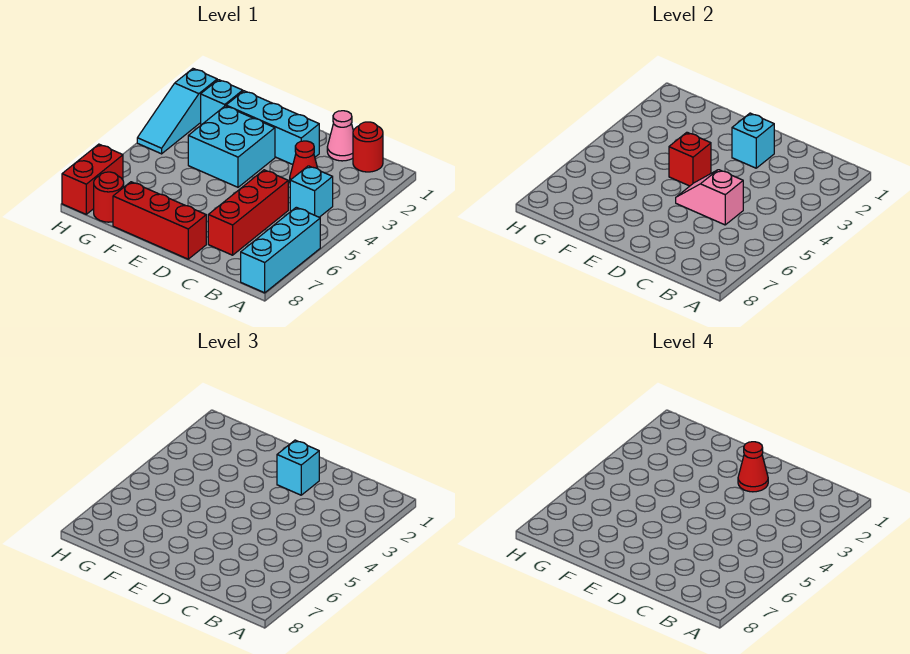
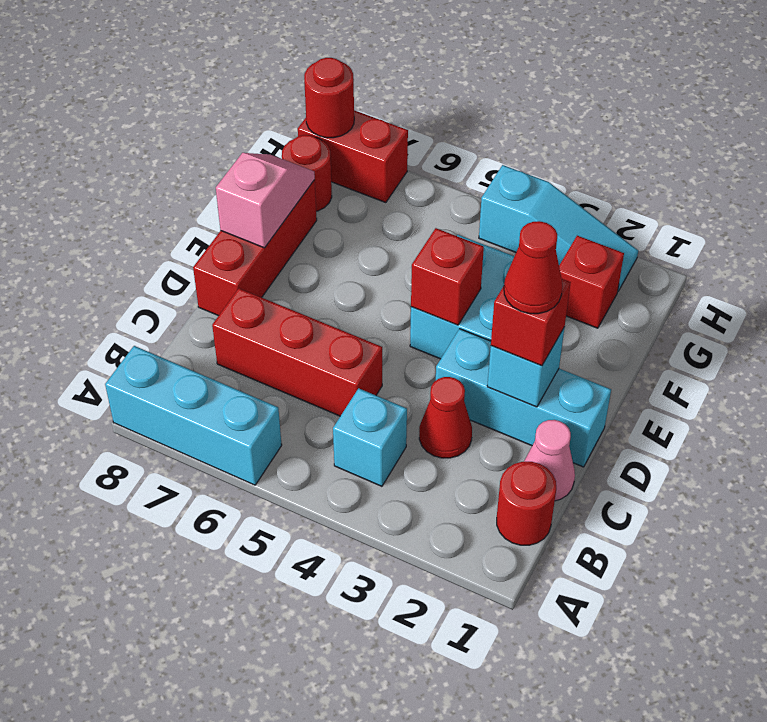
pink 1x2 slope [676,170,743,225] -> pink 1x2 slope moved to [216,153,315,248]
cyan 1x3 brick [226,91,319,165] -> cyan 1x3 brick turned to [436,329,611,467]
cyan 1x1 brick [277,440,319,495] -> red 1x1 brick [491,279,571,366]
cyan 1x1 brick [201,80,243,125] -> red 1x1 brick [559,236,624,328]
cyan 1x3 slope [137,69,217,154] -> cyan 1x3 slope turned to [479,165,638,291]
none -> red 1x1 round brick [304,58,354,138]

